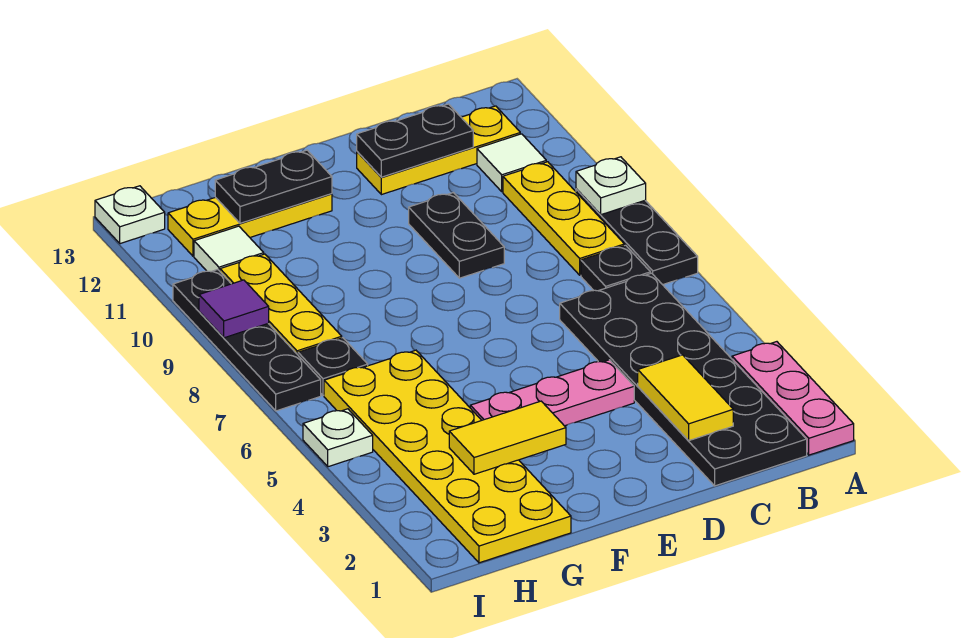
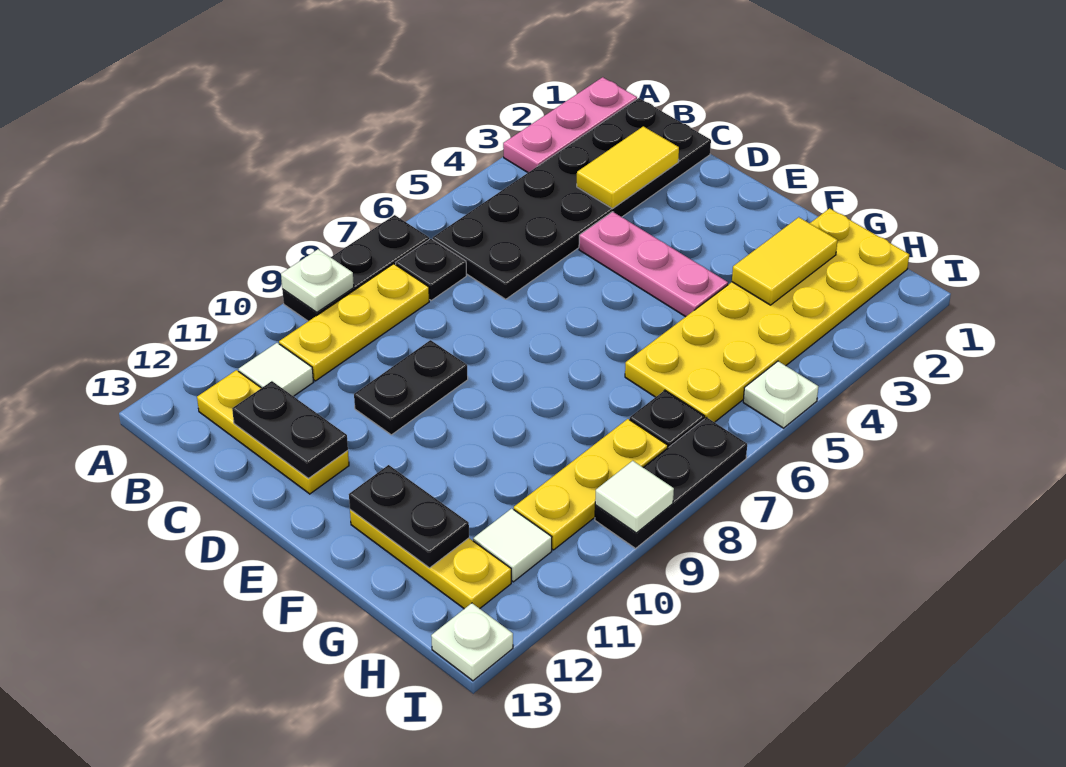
yellow 1x2 tile [449,401,566,474] -> yellow 1x2 tile turned to [732,217,838,305]
black 1x4 plate [173,270,321,411] -> black 1x3 plate [595,417,747,548]
purple 1x1 tile [199,280,269,338] -> white 1x1 tile [595,461,674,533]

